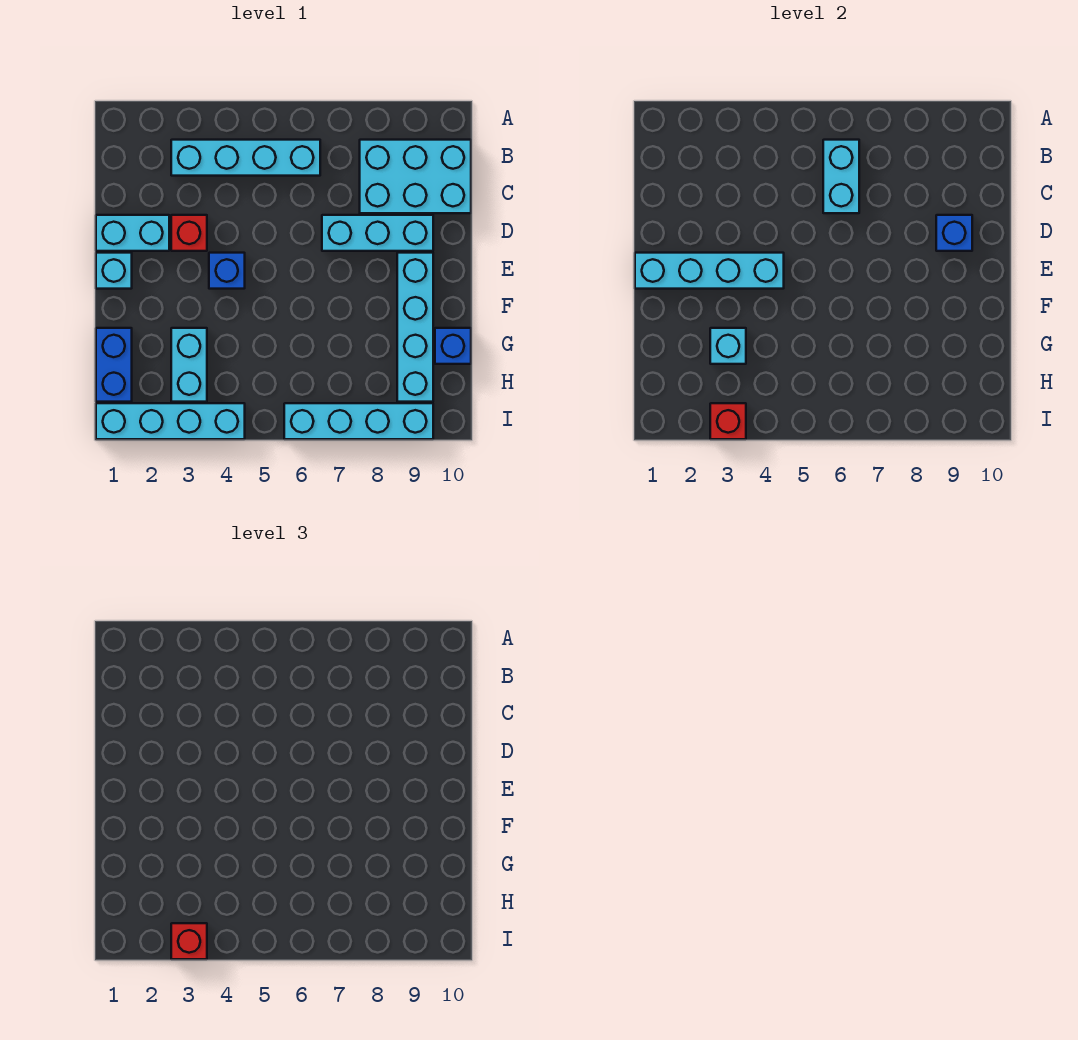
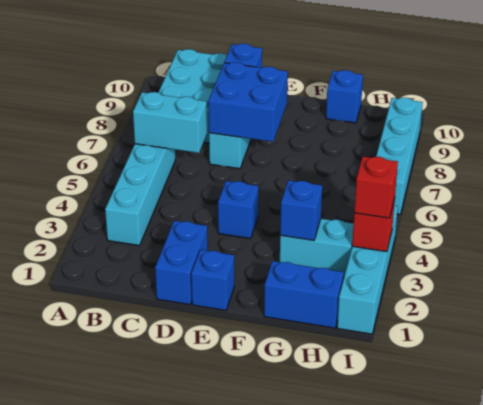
cyan 1x2 brick [96,215,169,251] -> blue 1x2 brick [155,221,208,305]
red 1x1 brick [171,215,207,251] -> none
none -> blue 2x2 brick [208,62,288,142]
cyan 1x1 brick [96,253,132,289] -> blue 1x1 brick [191,250,234,310]
cyan 1x4 brick [635,253,784,289] -> none
cyan 1x4 brick [397,253,433,402] -> none
cyan 1x1 brick [710,328,746,364] -> blue 1x1 brick [280,180,322,240]

